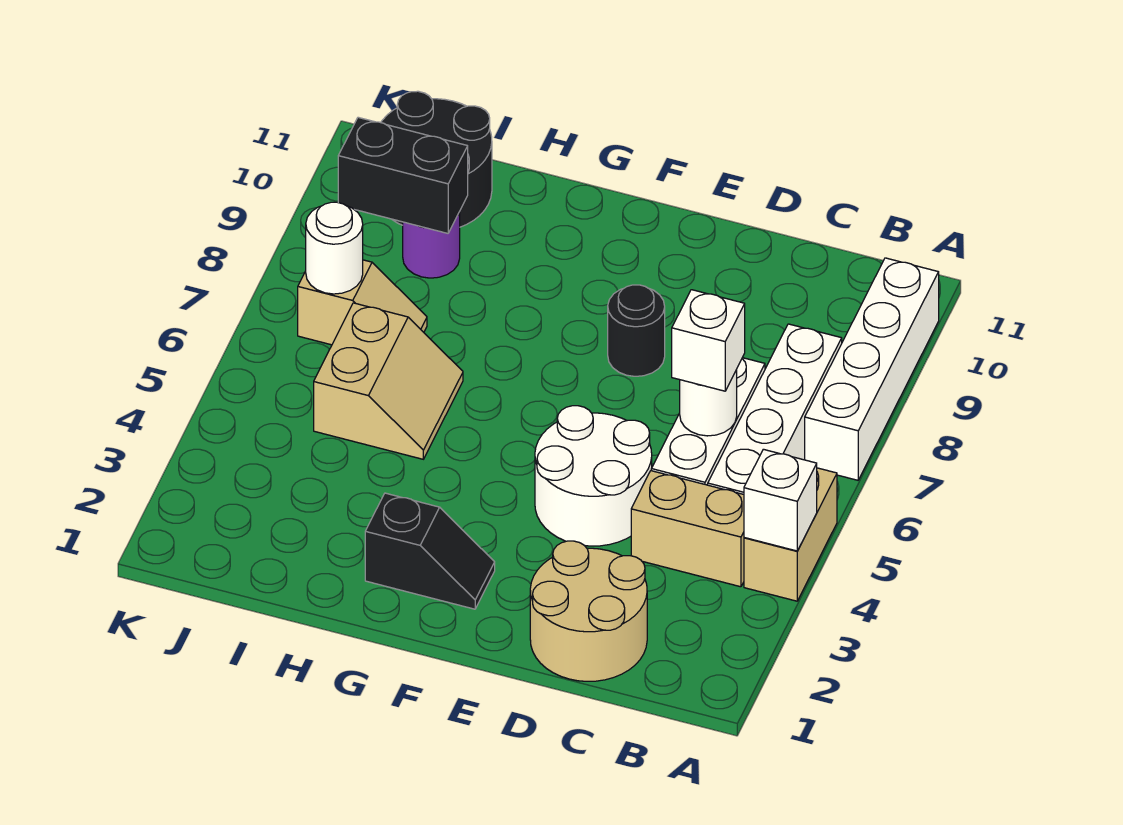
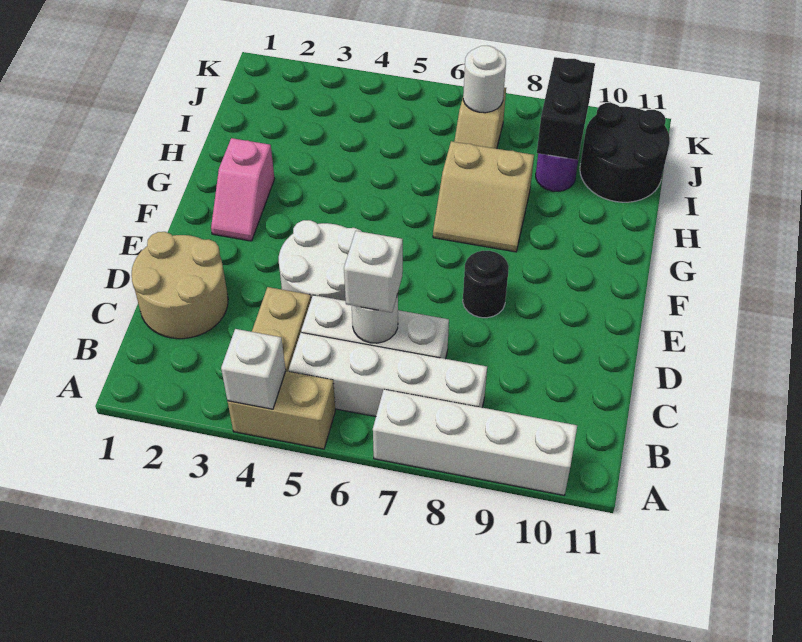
black 1x2 slope [365,493,495,609] -> pink 1x2 slope [211,138,275,241]
tan 2x2 slope [314,303,463,459] -> tan 2x2 slope moved to [433,141,534,252]

